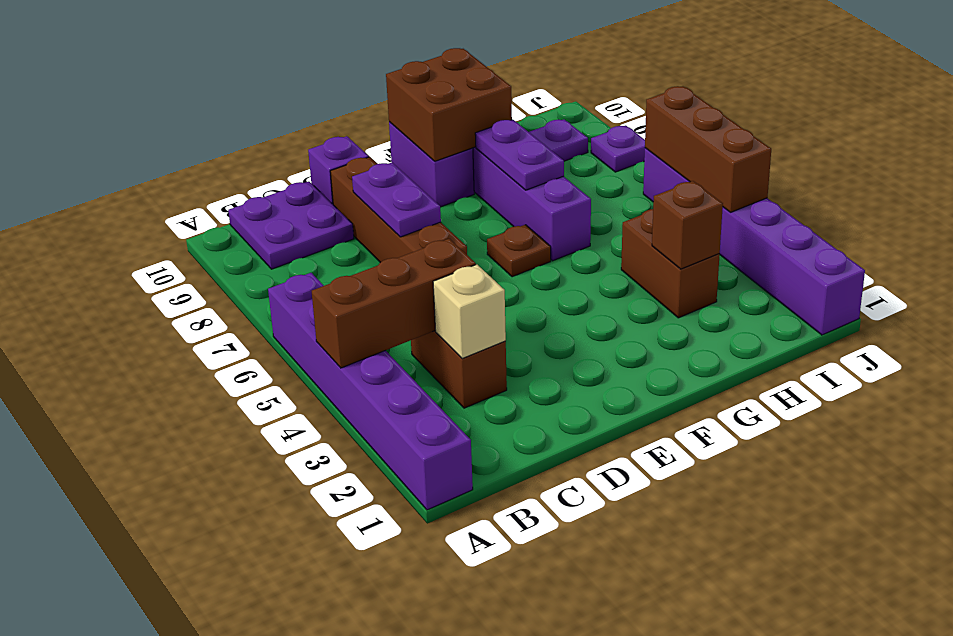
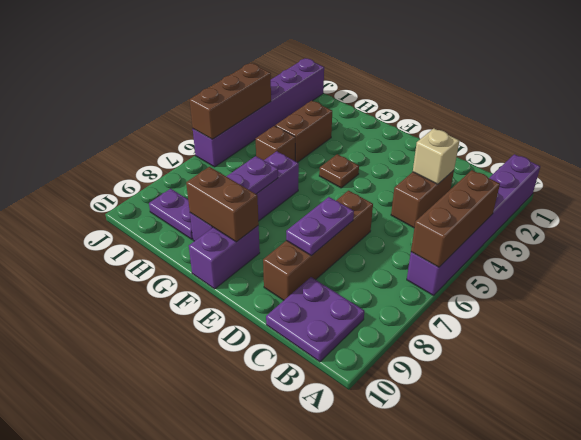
brown 1x3 brick [312,239,476,368] -> brown 1x3 brick turned to [411,170,500,267]
purple 1x1 brick [308,136,369,204] -> none
brown 1x1 plate [487,225,551,277] -> brown 1x1 plate moved to [319,154,359,188]
brown 2x2 brick [386,48,512,161] -> brown 1x2 brick [186,167,259,242]
brown 1x1 brick [652,181,723,269] -> brown 1x1 brick moved to [255,126,295,161]
purple 1x1 plate [591,126,645,172] -> none

